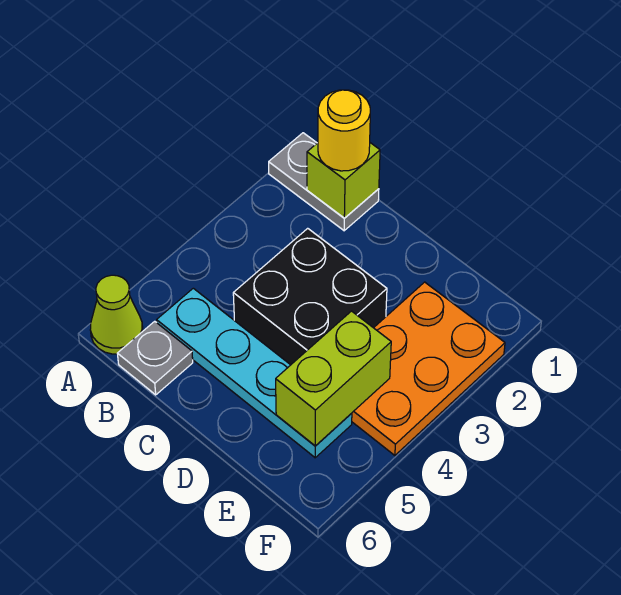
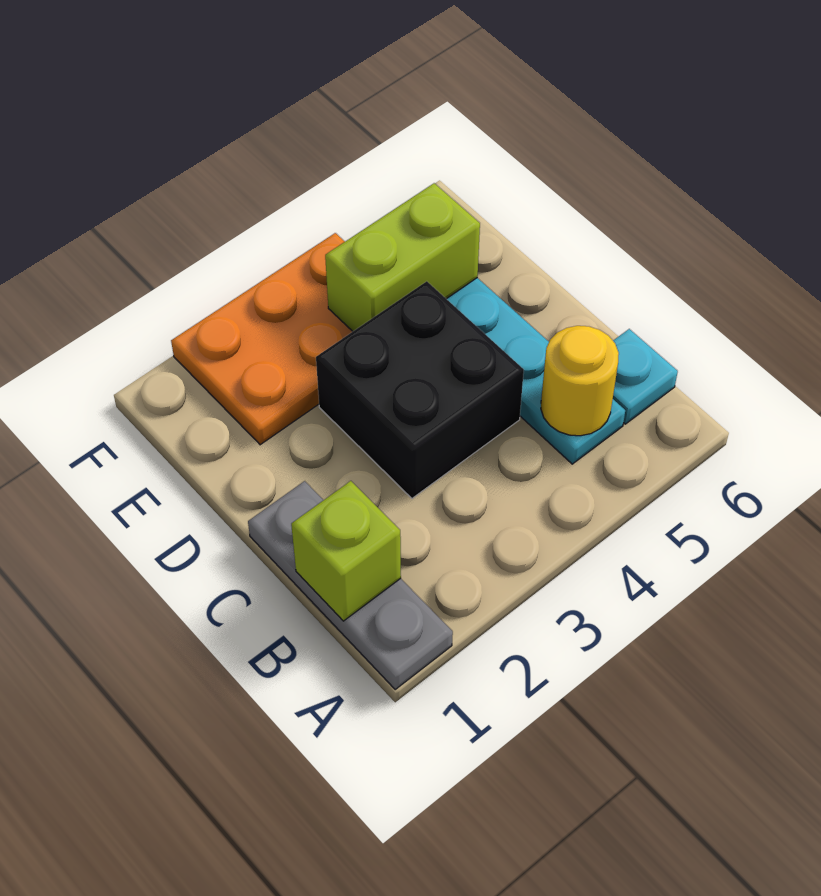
grey 1x2 plate [269,133,379,231] -> grey 1x3 plate [248,481,453,689]
lime 1x1 cone [90,275,143,354] -> none
yellow 1x1 round brick [318,90,370,171] -> yellow 1x1 round brick moved to [541,326,619,436]
grey 1x1 plate [117,321,193,395] -> cyan 1x1 plate [613,329,678,424]

